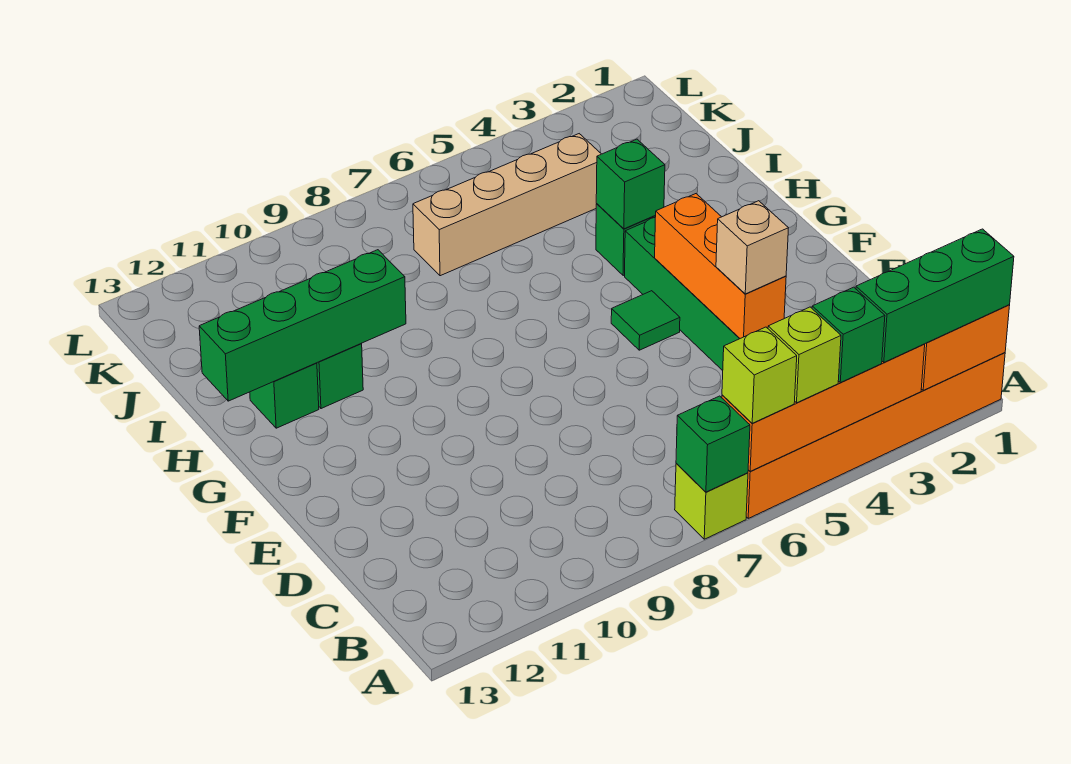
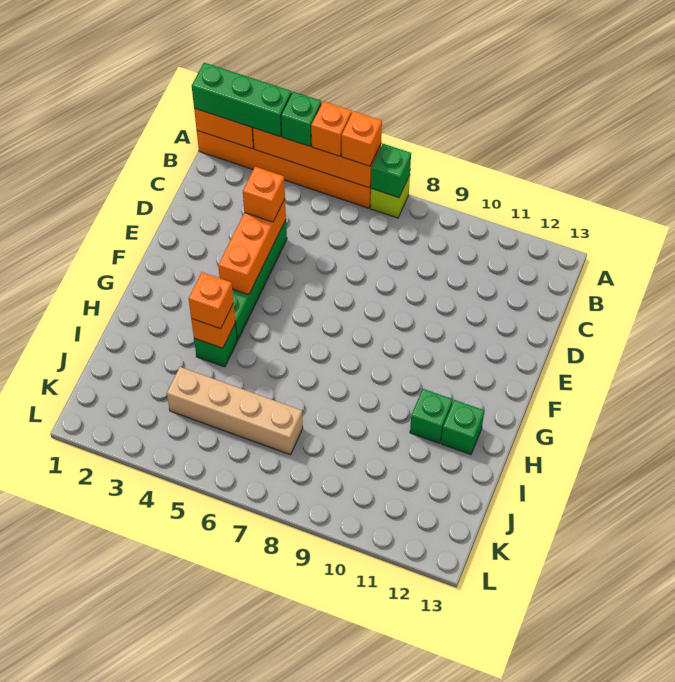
lime 1x1 brick [768,307,841,403] -> orange 1x1 brick [311,101,352,156]
lime 1x1 brick [722,327,797,423] -> orange 1x1 brick [342,111,382,166]
tan 1x1 brick [716,201,788,294] -> orange 1x1 brick [243,167,285,222]
green 1x1 tile [611,291,680,350] -> none
green 1x1 brick [596,139,665,229] -> orange 1x1 brick [191,303,235,348]
none -> orange 1x1 brick [189,272,234,329]
green 1x4 brick [199,250,406,401] -> none

